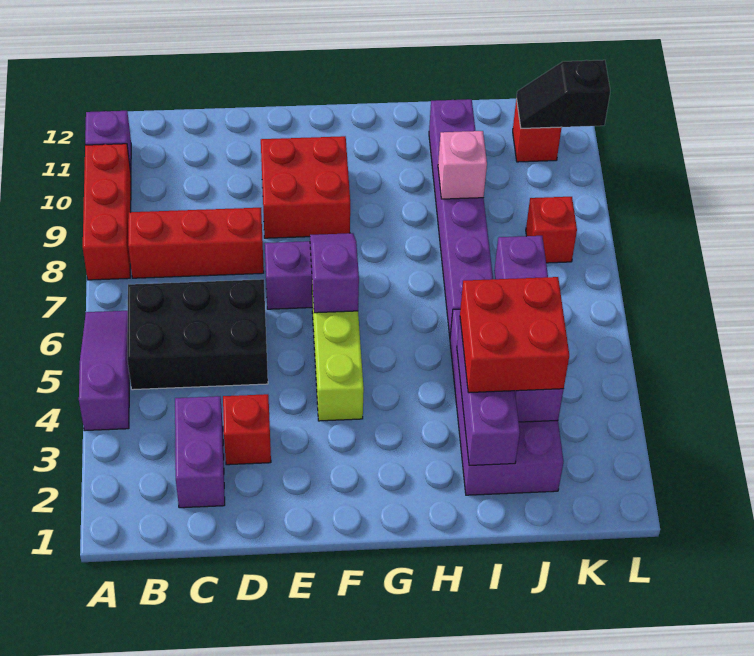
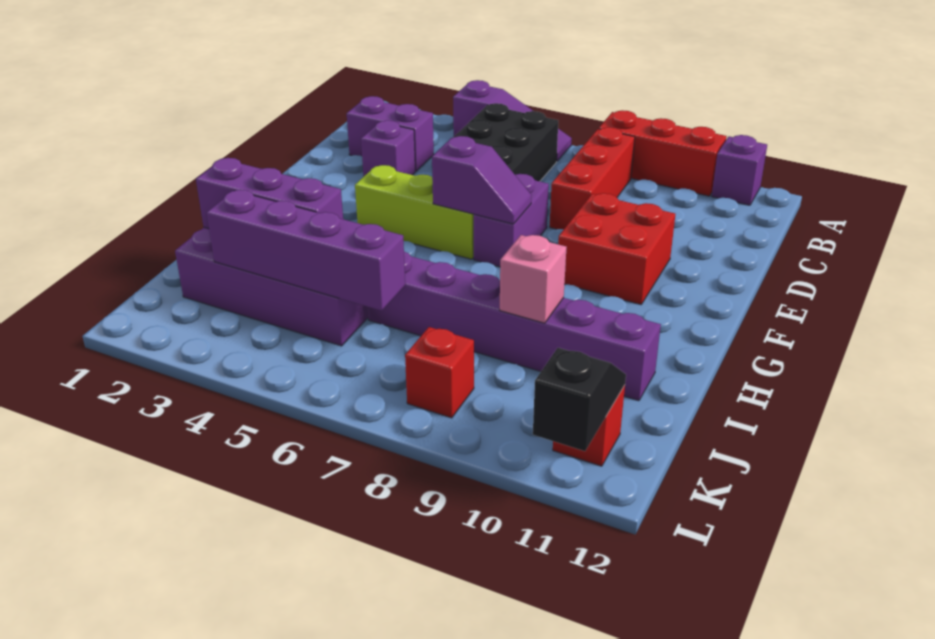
red 1x1 brick [223,394,271,465] -> purple 1x1 brick [361,120,416,177]
red 2x2 brick [460,277,569,393] -> none

